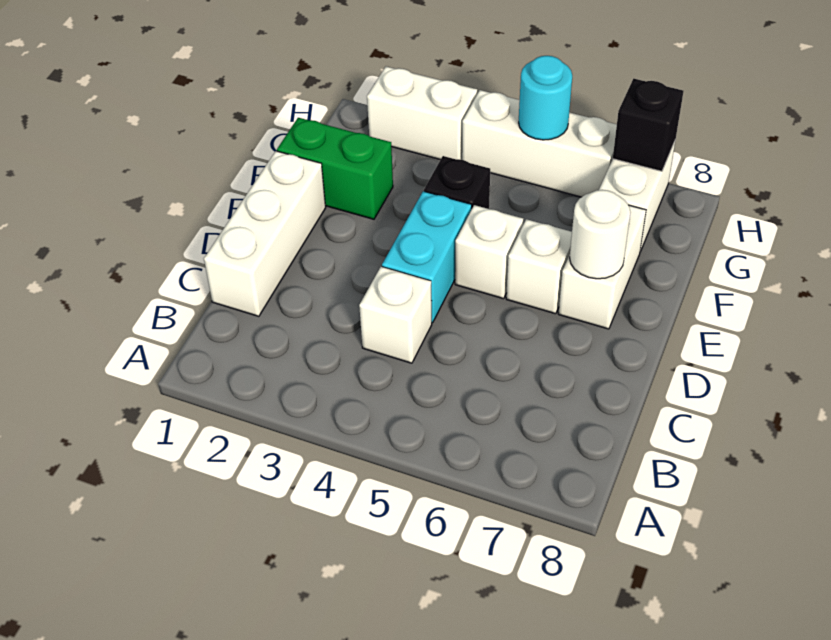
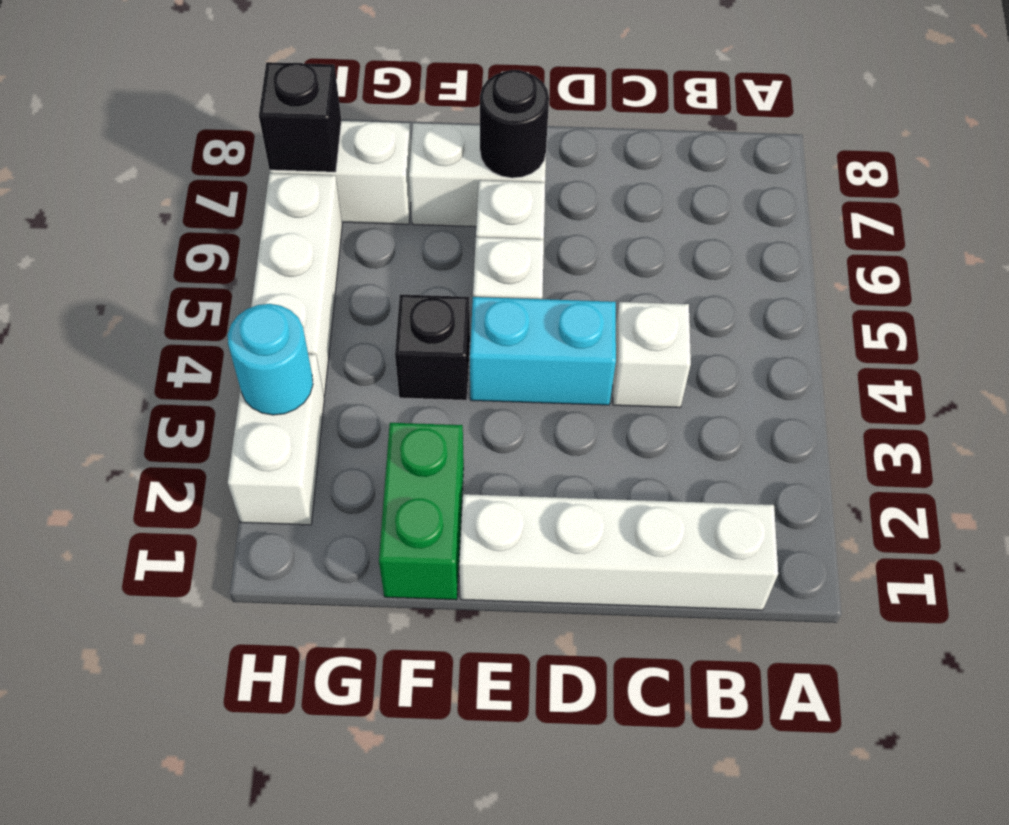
white 1x3 brick [204,151,326,316] -> white 1x4 brick [459,494,778,610]
white 1x1 round brick [570,190,631,279] -> black 1x1 round brick [480,70,549,178]
cyan 1x1 round brick [519,56,572,140] -> cyan 1x1 round brick moved to [228,304,313,415]

